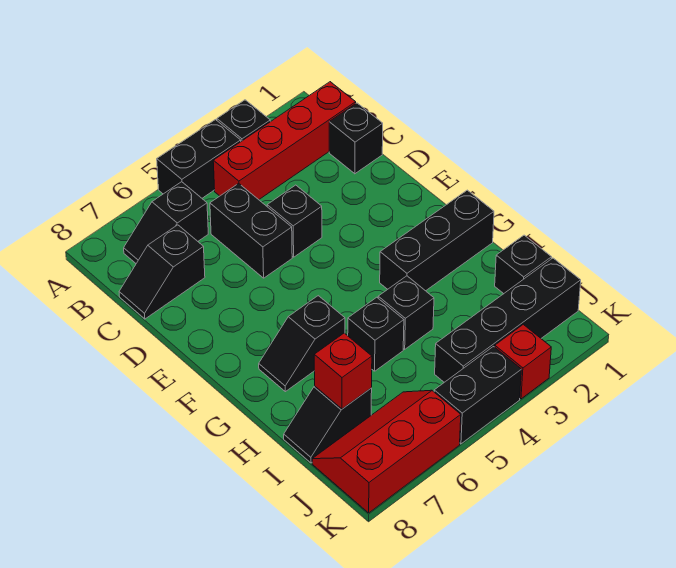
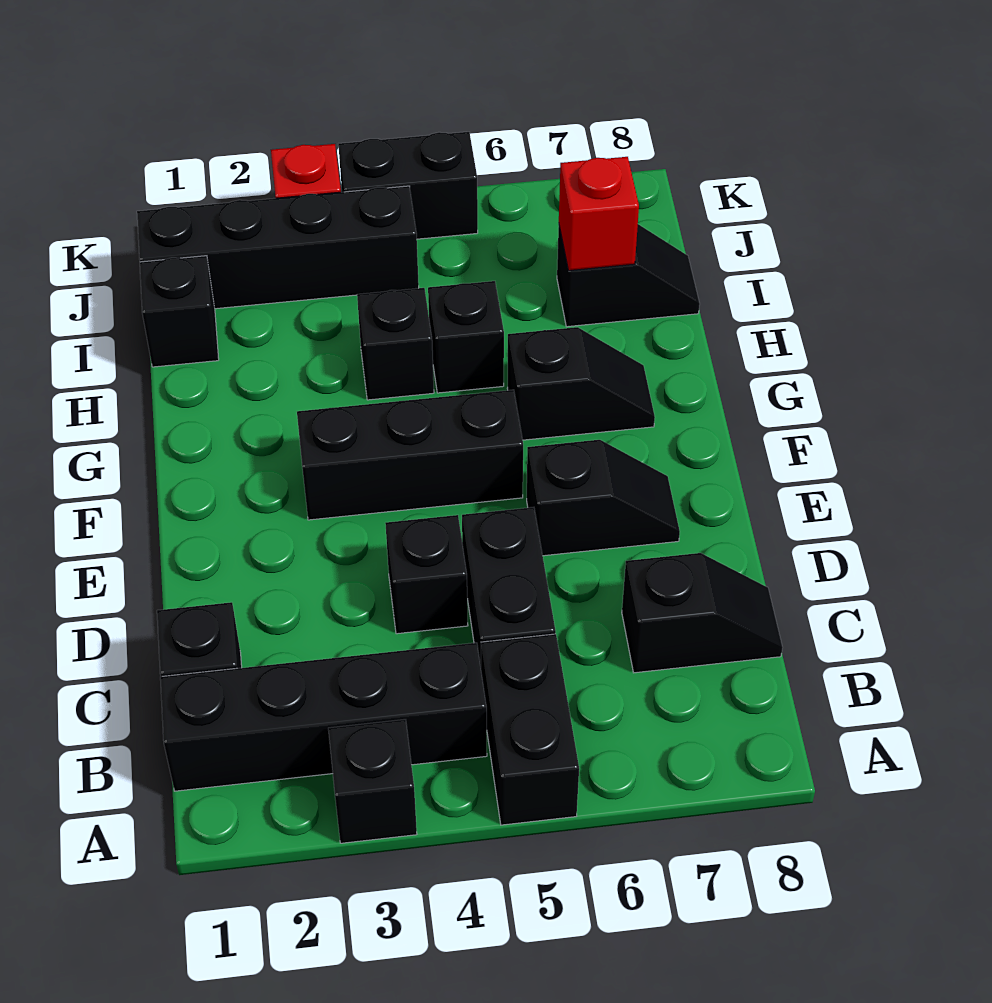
black 1x2 brick [157,120,241,198] -> black 1x2 brick turned to [481,634,579,825]
red 1x4 brick [213,82,356,200] -> black 1x4 brick [160,643,487,791]
black 1x2 slope [124,182,208,263] -> black 1x2 slope moved to [527,440,680,556]
black 1x3 brick [380,190,494,291] -> black 1x3 brick moved to [297,390,523,520]
red 2x3 slope [312,390,461,513] -> none

